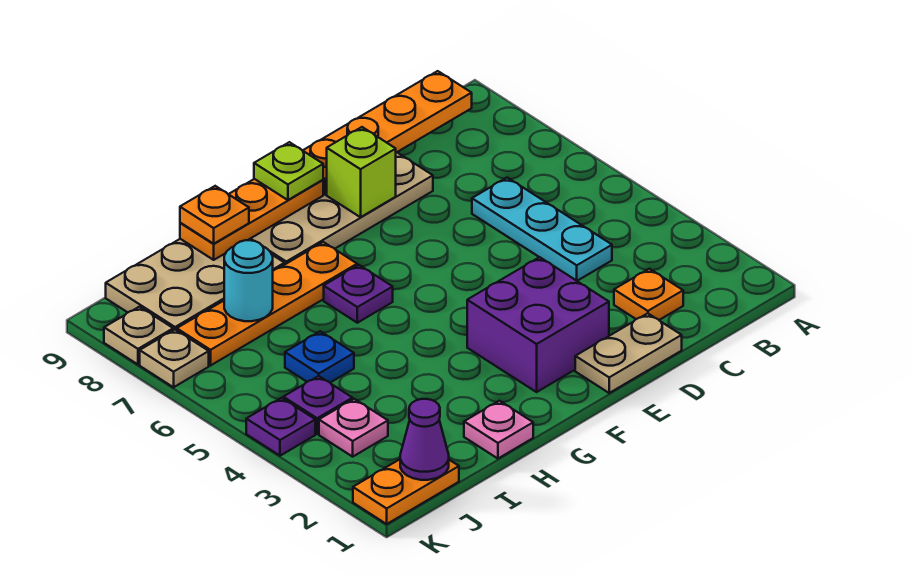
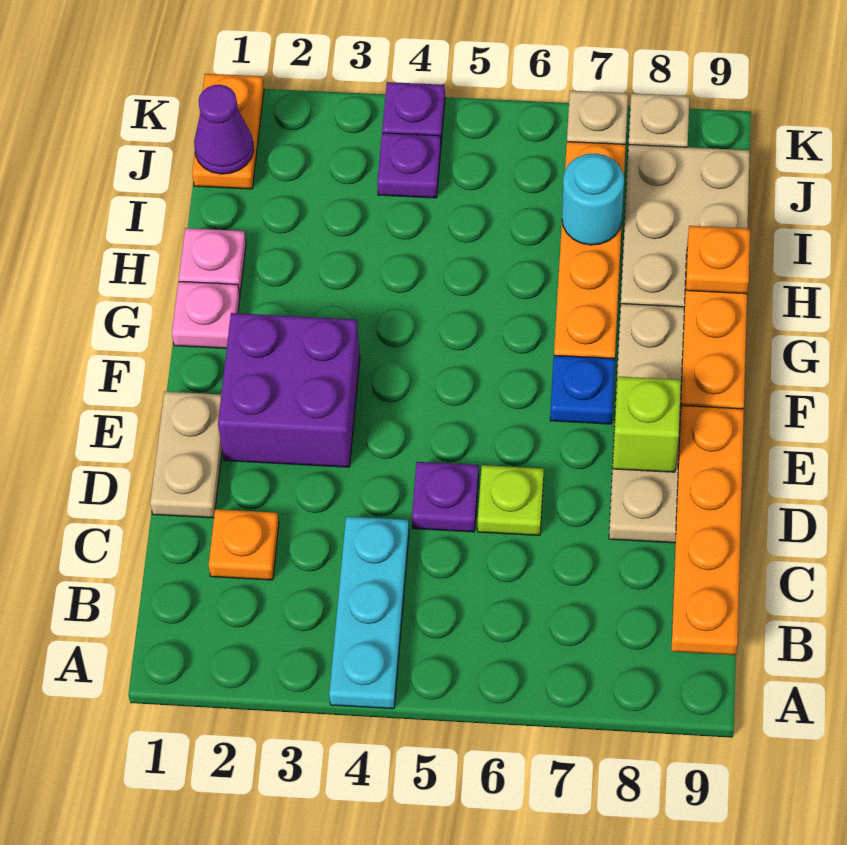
cyan 1x3 plate [472,178,612,281] -> cyan 1x3 plate turned to [329,516,409,709]
lime 1x1 plate [254,142,323,200] -> lime 1x1 plate moved to [478,465,544,535]
purple 1x1 plate [324,265,393,323] -> purple 1x1 plate moved to [412,462,479,532]
blue 1x1 plate [285,331,354,383] -> blue 1x1 plate moved to [550,355,615,424]
pink 1x1 plate [319,399,388,457] -> pink 1x1 plate moved to [172,282,240,348]

